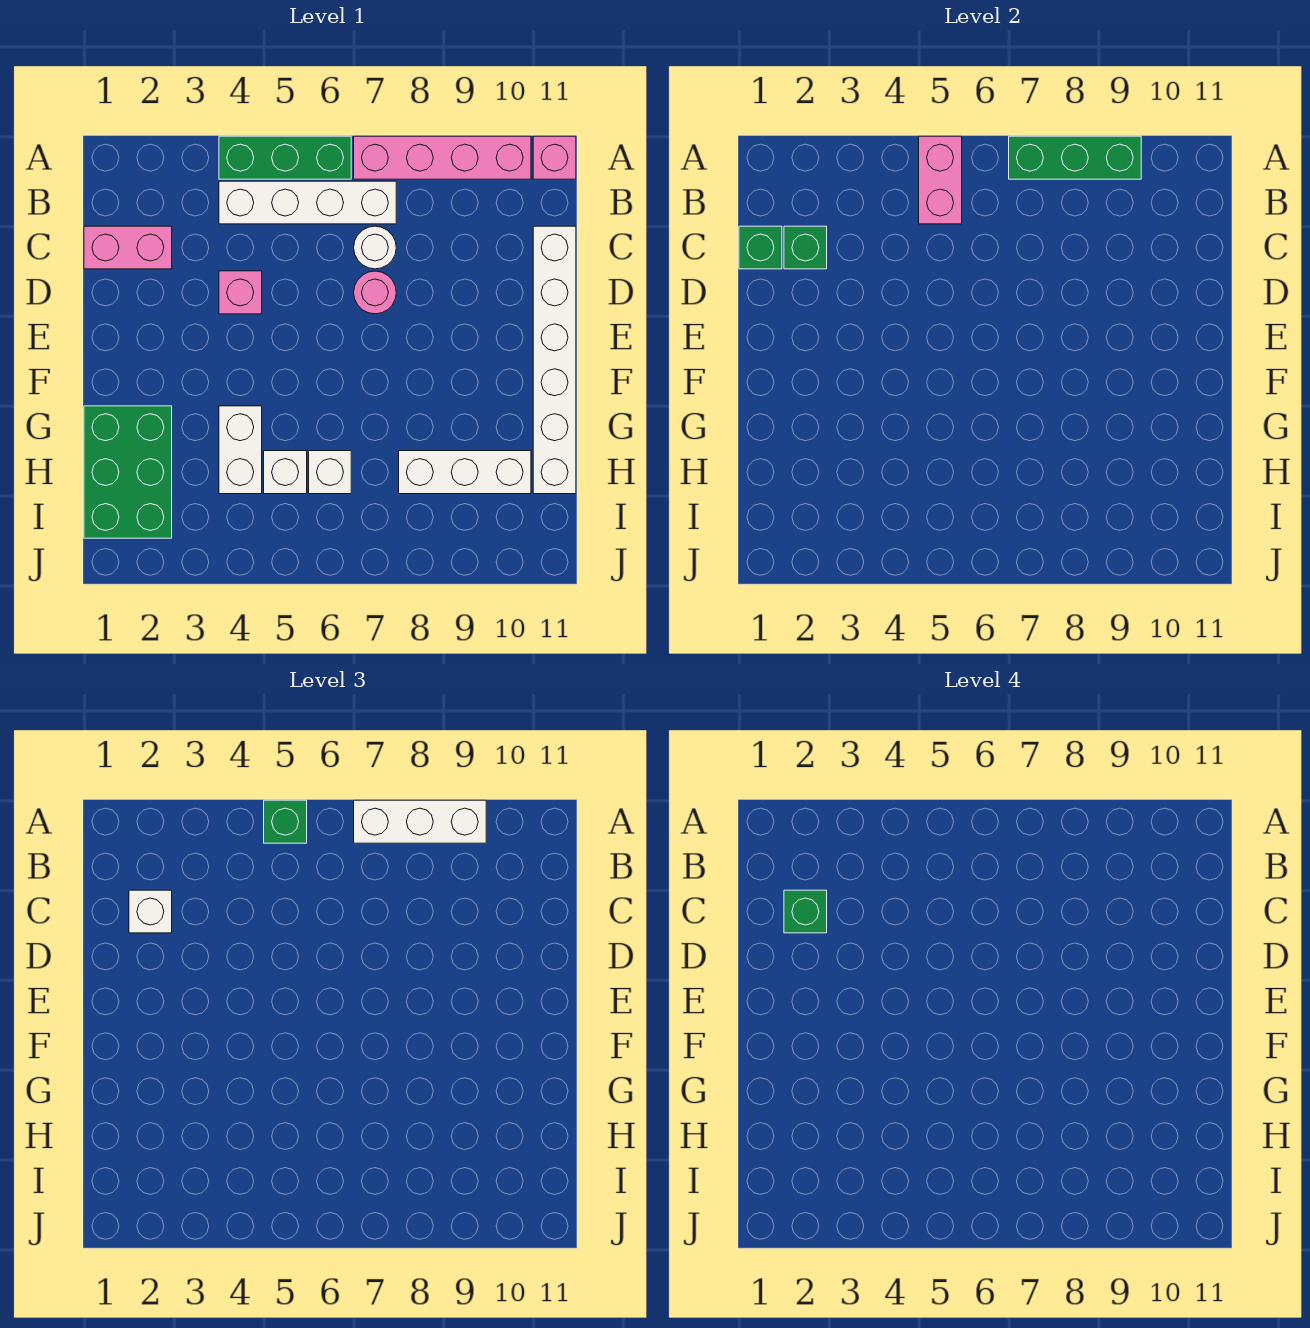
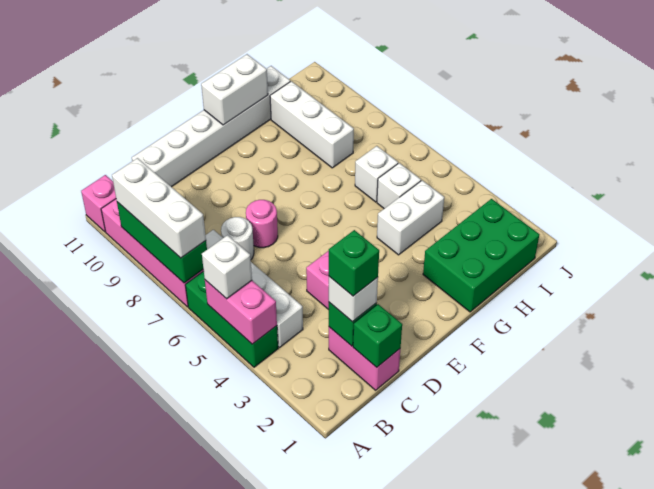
pink 1x2 brick [919,136,962,224] -> pink 1x2 brick turned to [205,280,277,344]
green 1x1 brick [264,800,307,843] -> white 1x1 brick [202,235,252,299]
none -> white 1x2 brick [201,54,268,125]

